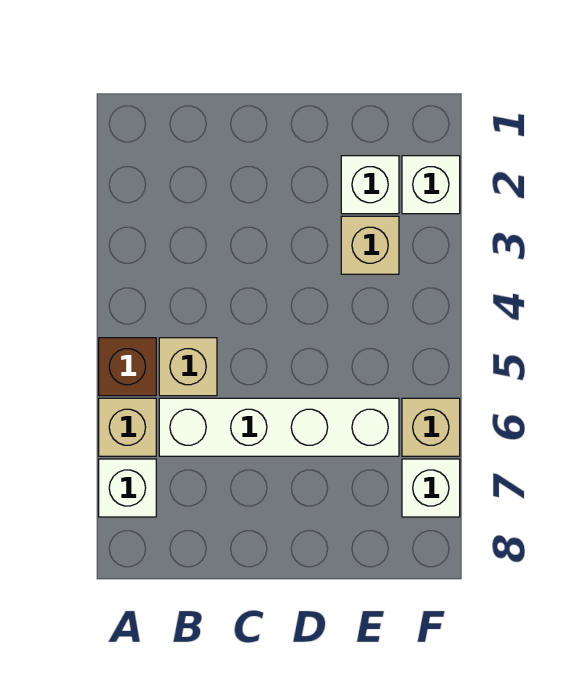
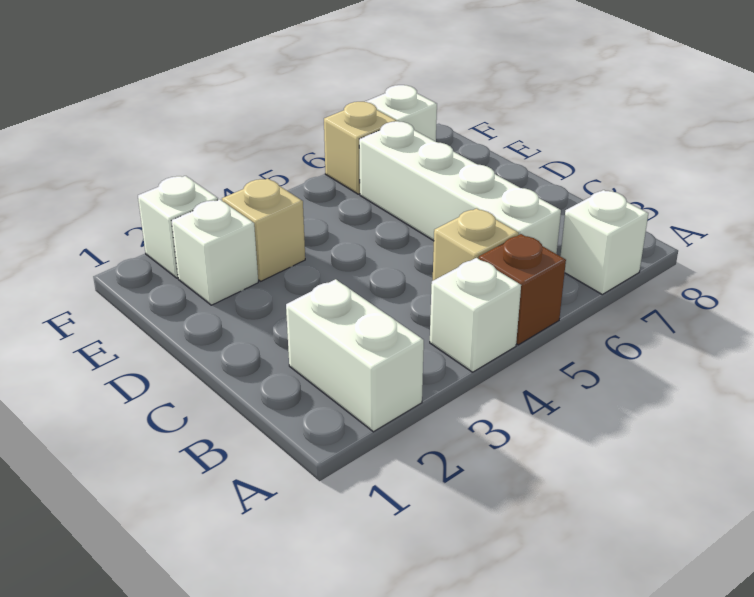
none -> white 1x2 brick [286,279,424,432]
none -> white 1x1 brick [430,258,521,372]
tan 1x1 brick [99,398,156,456] -> none

